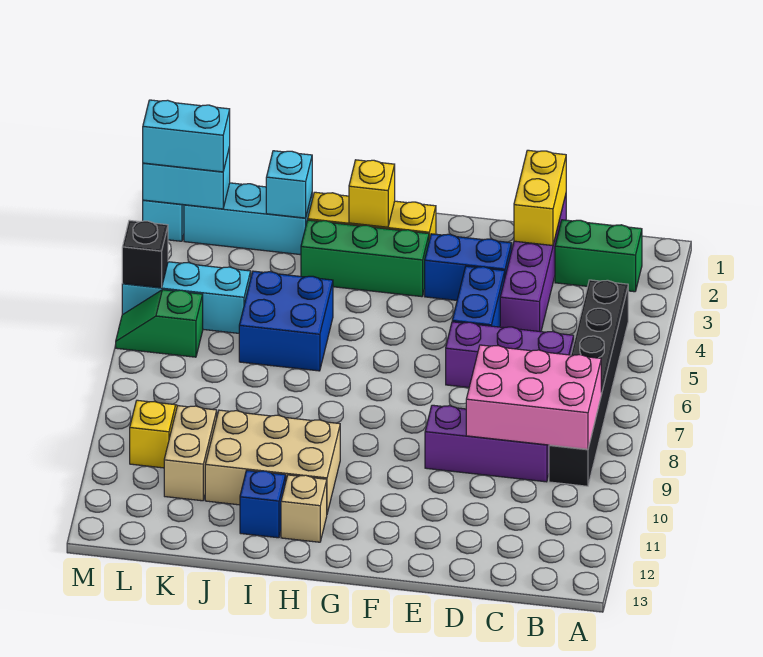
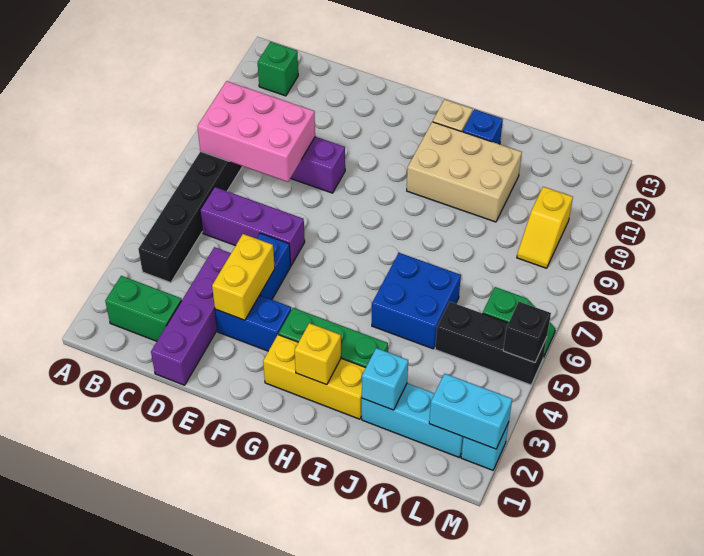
none -> green 1x1 brick [258,42,298,96]
yellow 1x2 brick [514,150,566,246] -> yellow 1x2 brick moved to [212,234,275,320]
cyan 1x3 brick [122,262,251,333] -> black 1x3 brick [435,302,547,385]
tan 1x2 brick [164,406,217,501] -> none
cyan 1x2 brick [143,100,230,172] -> none

